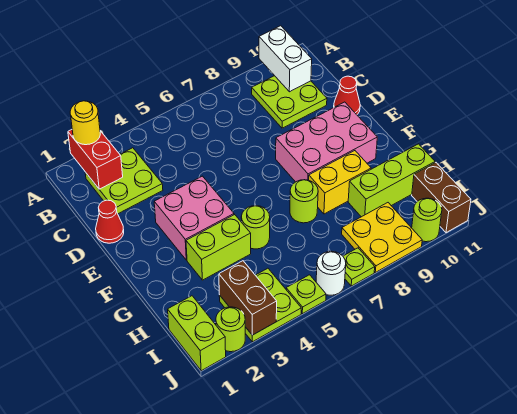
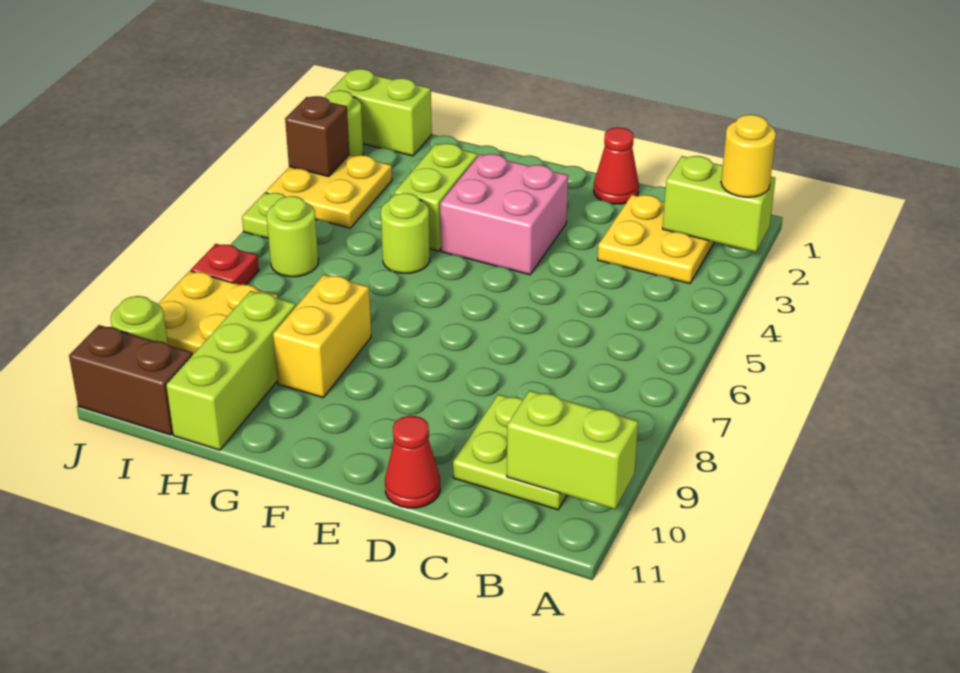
red 1x2 brick [68,130,123,189] -> lime 1x2 brick [663,156,775,252]
white 1x2 brick [259,26,312,92] -> lime 1x2 brick [507,391,638,509]
lime 2x2 plate [85,148,163,214] -> yellow 2x2 plate [598,195,714,284]
pink 2x3 brick [276,102,377,182] -> none
lime 1x1 round brick [290,180,318,223] -> lime 1x1 round brick moved to [267,196,318,277]
lime 2x2 plate [219,268,301,342] -> yellow 2x2 plate [266,155,392,228]
brown 1x2 brick [219,261,277,335] -> brown 1x1 brick [285,96,349,177]
white 1x1 round brick [316,251,346,295] -> none
lime 1x1 plate [343,248,375,286] -> red 1x1 plate [191,244,259,285]

